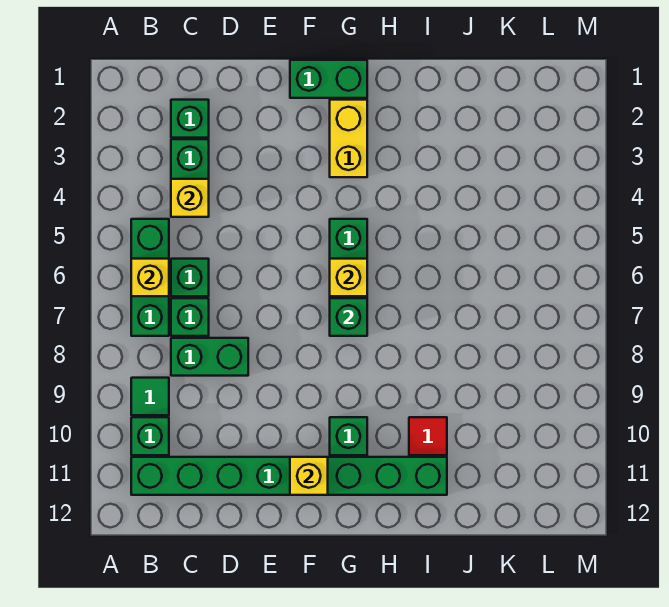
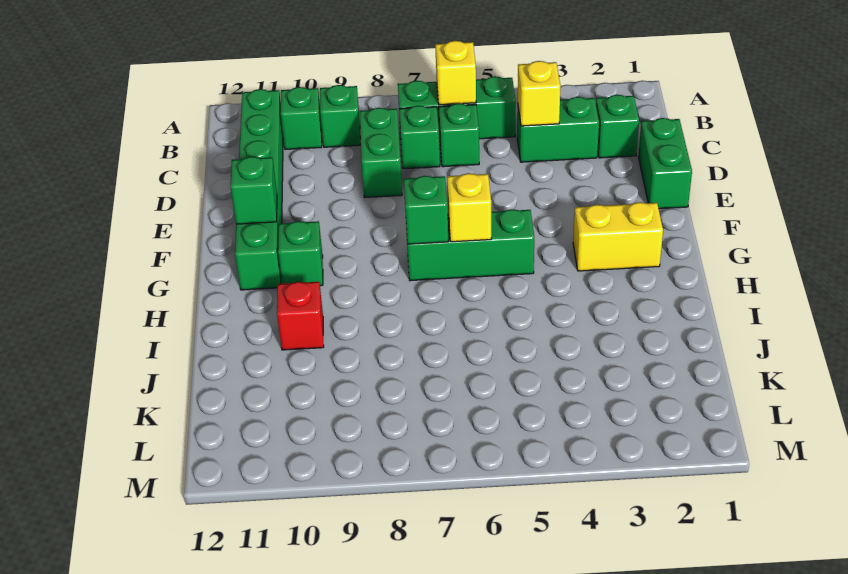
green 1x1 tile [131,378,169,415] -> green 1x1 brick [320,85,360,147]
green 1x8 brick [131,457,447,495] -> green 1x6 brick [235,89,283,290]
green 1x2 brick [290,60,367,98] -> green 1x2 brick moved to [638,118,692,209]
yellow 1x1 brick [290,457,328,495] -> green 1x1 brick [231,157,277,224]
red 1x1 tile [409,417,447,455] -> red 1x1 brick [277,282,324,350]

